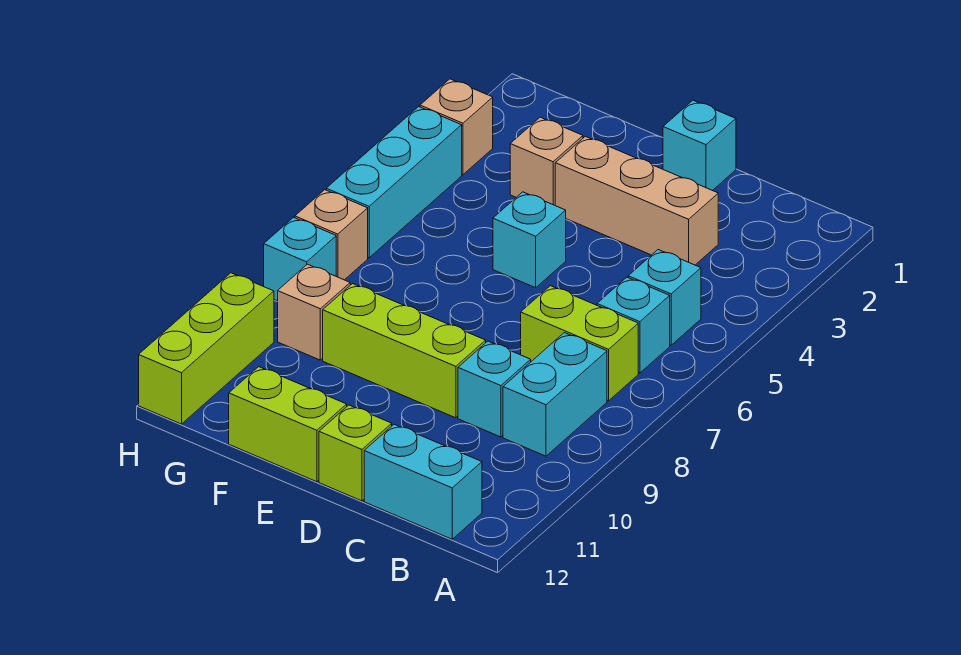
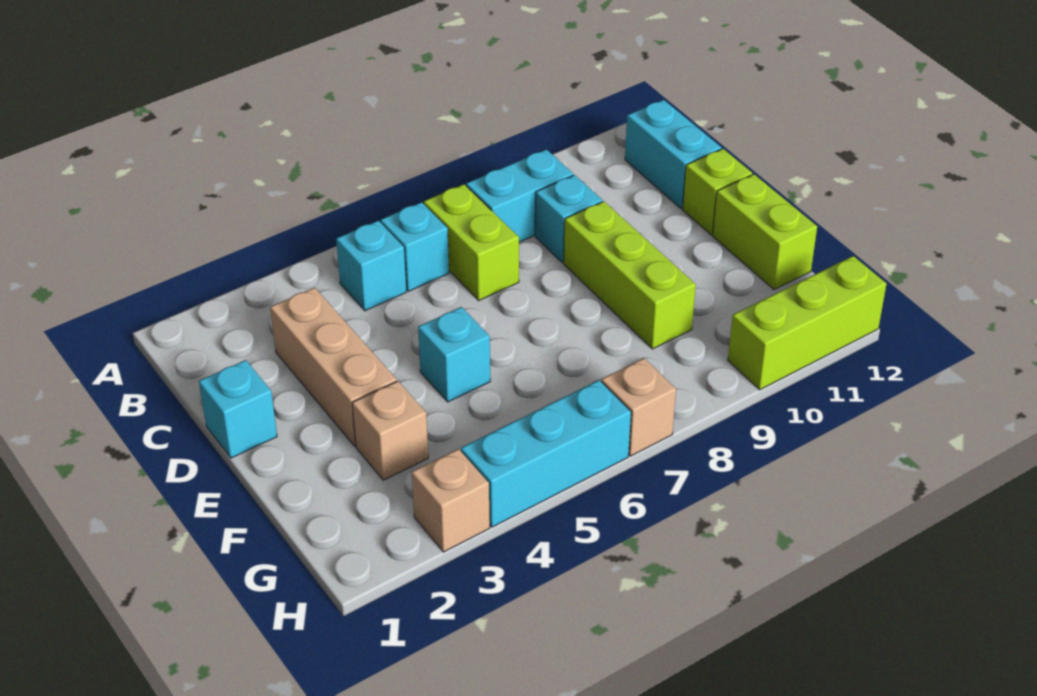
tan 1x1 brick [278,264,350,360] -> none
cyan 1x1 brick [264,217,336,301] -> none

